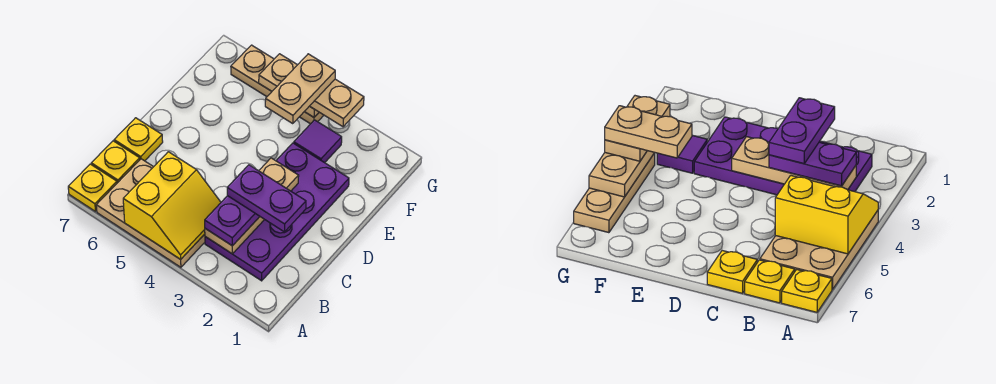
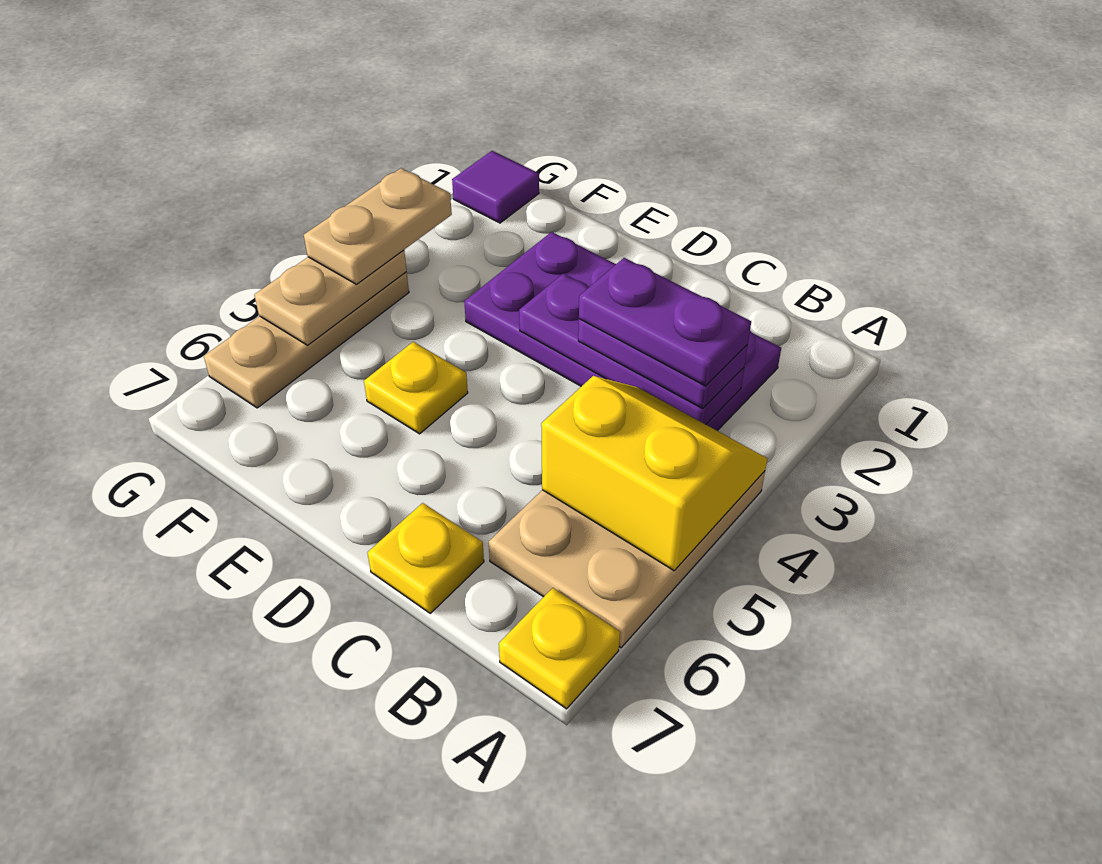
tan 1x3 plate [205,158,299,254] -> purple 1x3 plate [519,274,744,424]
yellow 1x1 plate [91,141,140,183] -> yellow 1x1 plate moved to [364,342,468,434]
purple 1x2 plate [227,165,306,232] -> purple 1x2 plate turned to [579,258,751,386]
purple 1x1 tile [294,120,342,163] -> purple 1x1 tile moved to [452,151,539,223]
tan 1x2 plate [265,54,335,123] -> none

